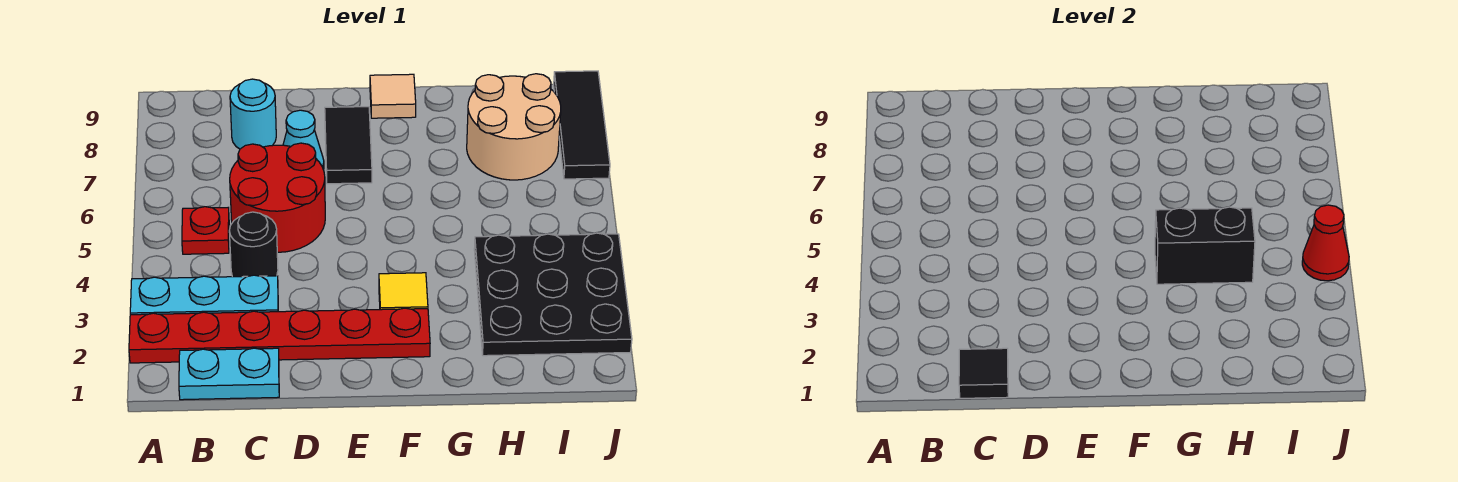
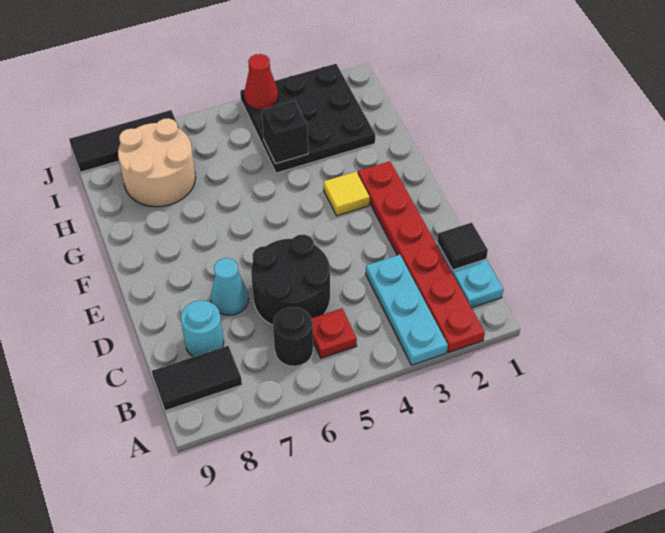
black 1x1 round brick [229,212,278,277] -> black 1x1 round brick moved to [273,307,313,366]
red 2x2 round brick [230,143,325,252] -> black 2x2 round brick [251,234,330,325]
black 1x2 tile [325,107,372,184] -> black 1x2 tile moved to [152,346,242,411]
tan 1x1 tile [370,74,416,118] -> none
black 1x2 brick [1155,207,1255,284] -> black 1x1 brick [262,100,308,164]

